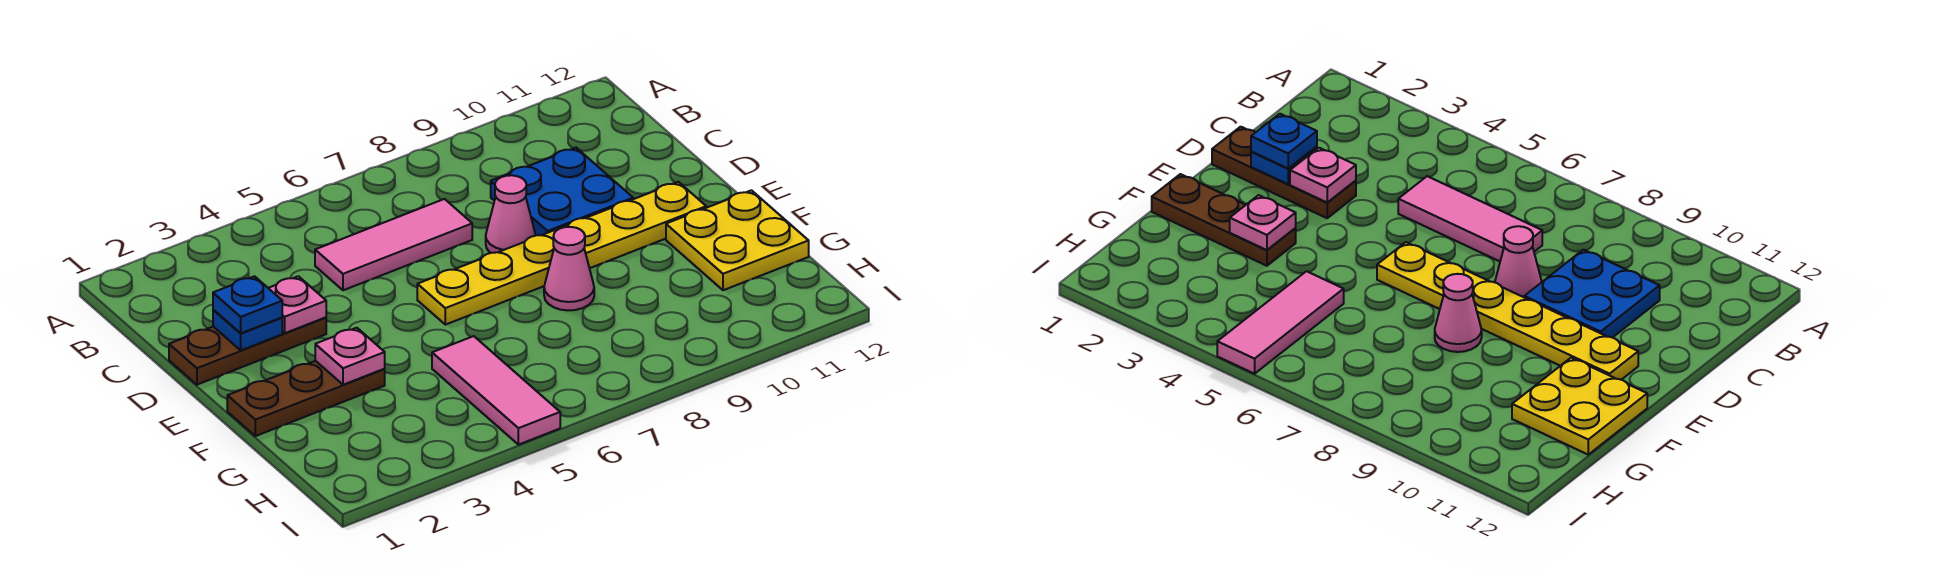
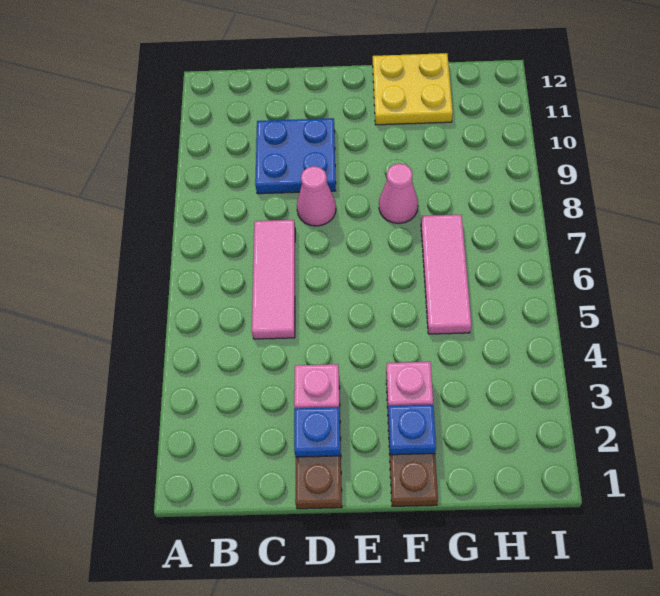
blue 1x1 plate [213,276,282,333] -> blue 1x1 plate moved to [388,405,436,455]
yellow 1x6 plate [417,182,706,325] -> none
pink 1x3 tile [432,336,560,445] -> pink 1x3 tile turned to [421,215,471,334]

